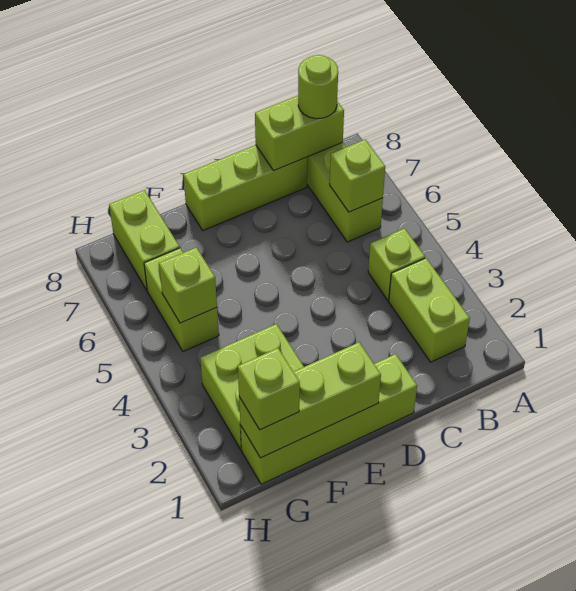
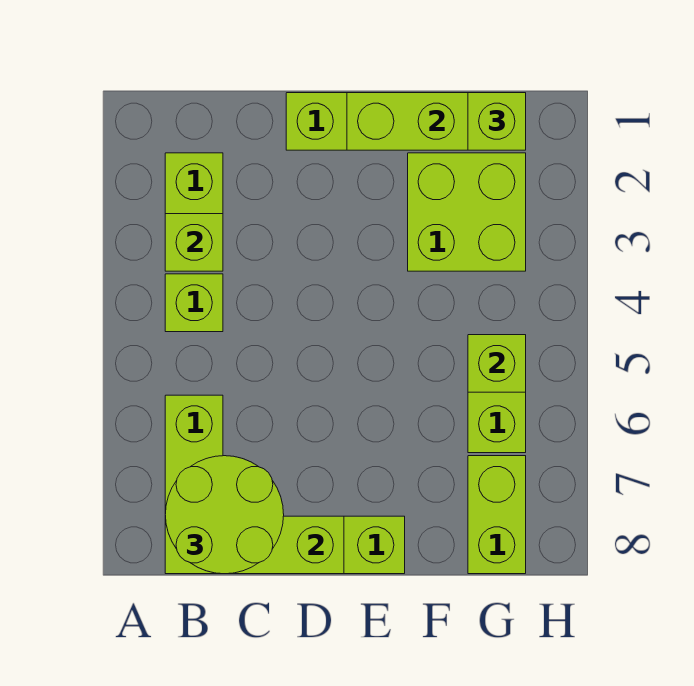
lime 1x1 brick [330,139,385,212] -> lime 1x1 brick moved to [165,214,223,271]
lime 1x2 brick [255,96,344,171] -> lime 1x3 brick [165,516,344,574]
lime 1x1 round brick [298,55,338,119] -> lime 2x2 round brick [165,456,284,574]

